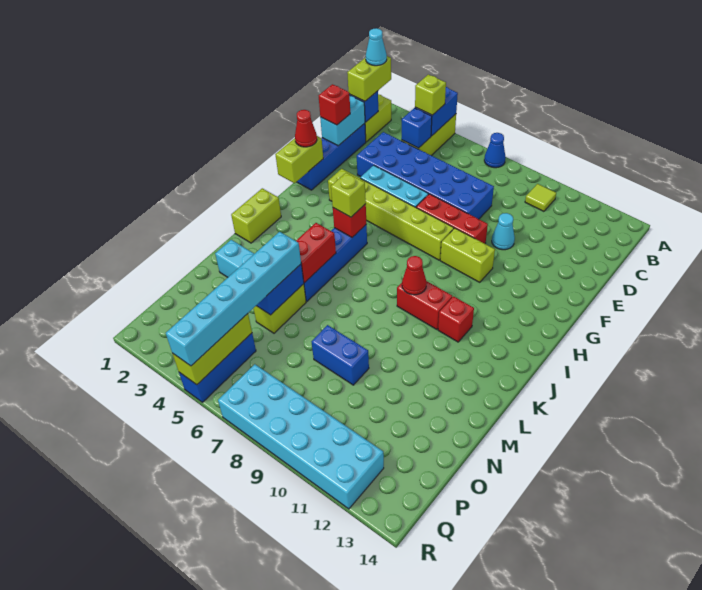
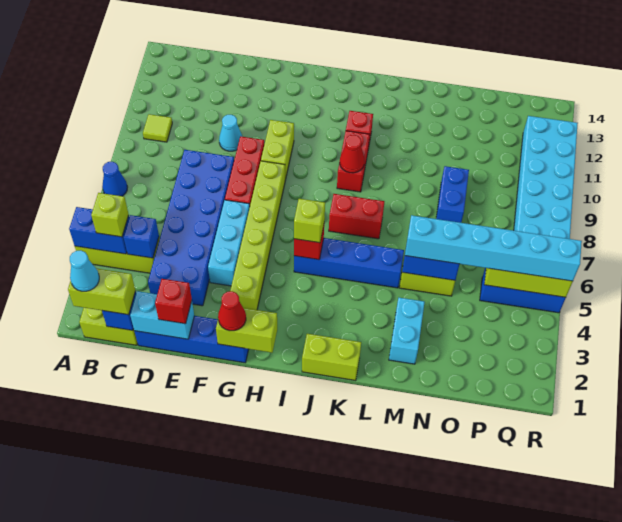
red 1x2 brick [296,223,336,283] -> red 1x2 brick moved to [329,194,384,239]

